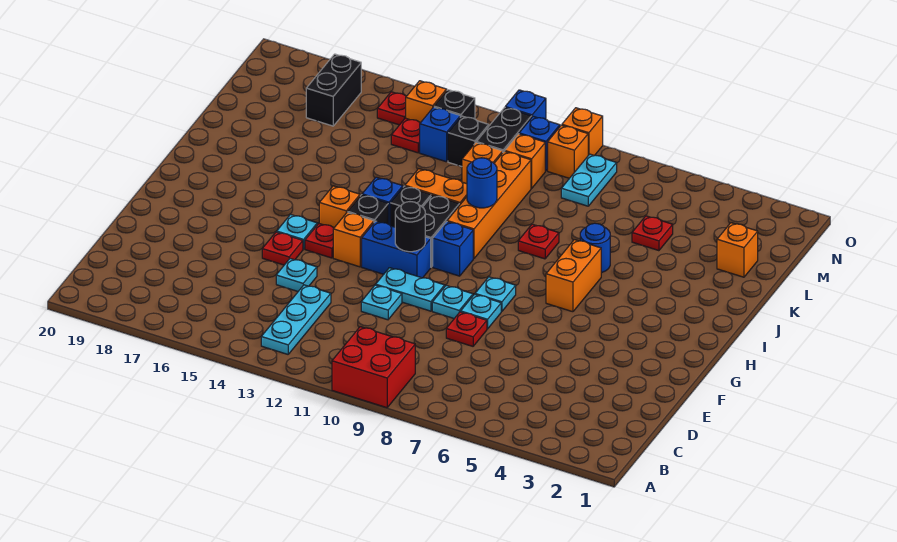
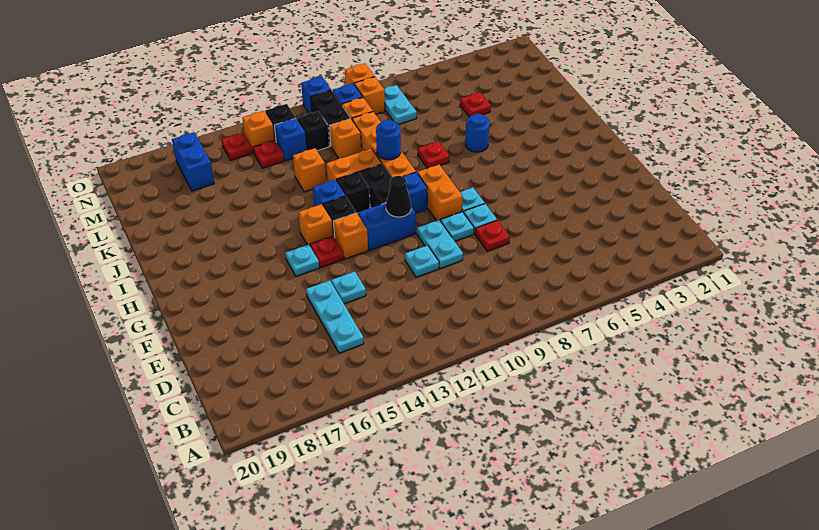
red 2x2 brick [332,327,415,408] -> none
cyan 1x3 plate [261,285,331,354] -> cyan 1x3 plate moved to [306,280,364,353]
cyan 1x2 plate [376,268,445,311] -> cyan 1x2 plate turned to [417,220,463,268]
red 1x1 plate [262,232,303,265] -> none
black 1x1 round brick [395,202,425,252] -> black 1x1 cone [386,176,411,217]
orange 1x2 brick [546,240,601,312] -> orange 1x2 brick moved to [418,165,463,221]
orange 1x1 brick [717,223,758,277] -> orange 1x1 brick moved to [293,148,326,192]
black 1x2 brick [306,54,361,126] -> blue 1x2 brick [172,132,214,191]

